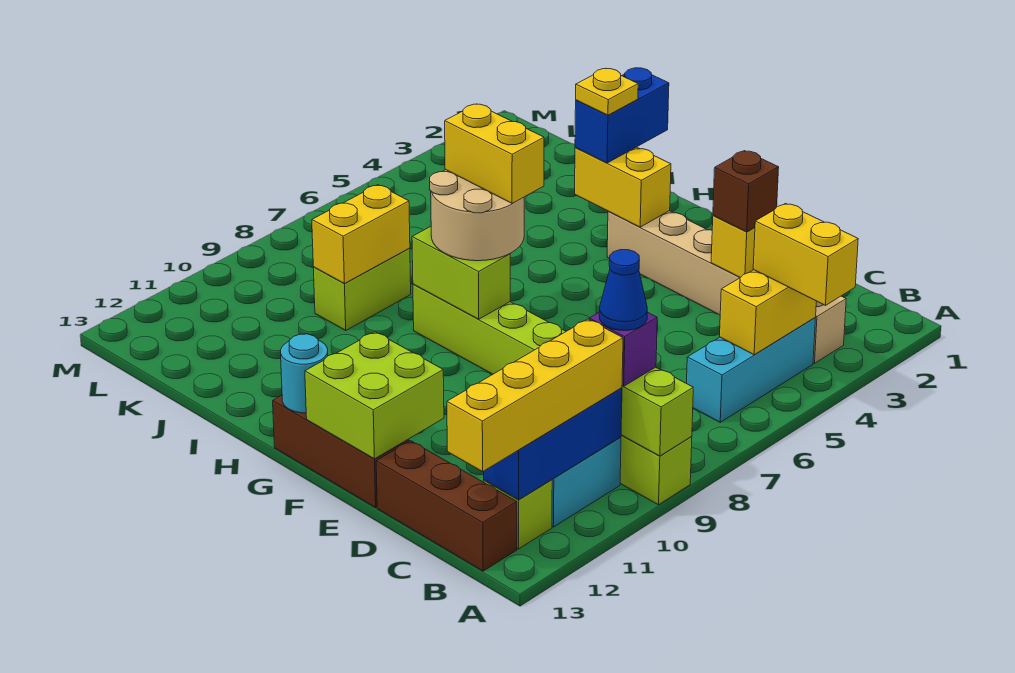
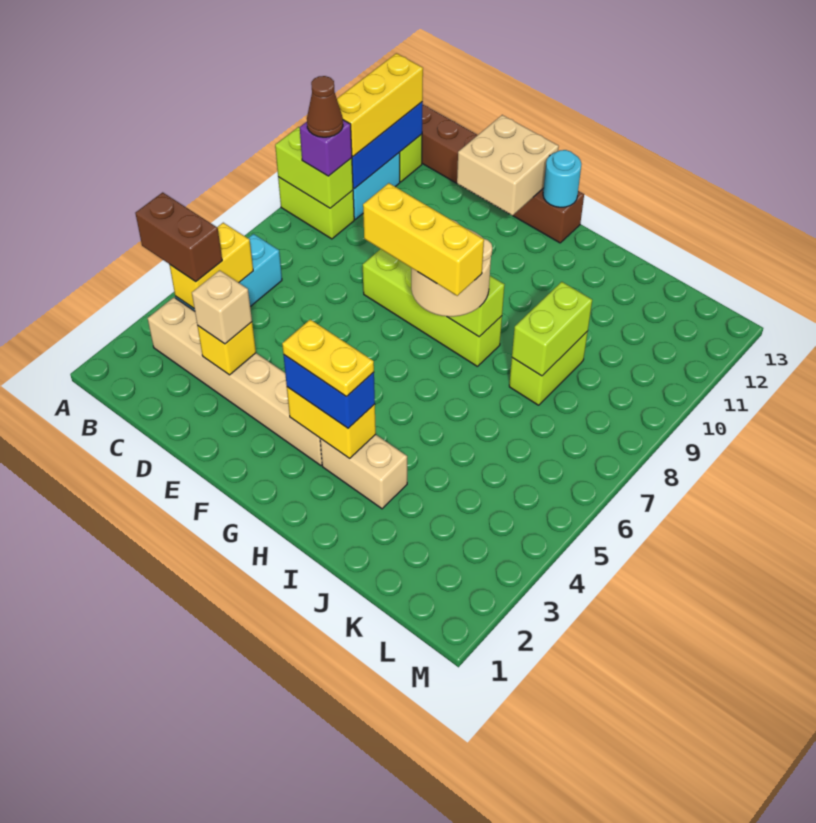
yellow 1x2 brick [753,204,858,305] -> brown 1x2 brick [135,192,222,282]
blue 1x1 cone [599,250,647,330] -> brown 1x1 cone [307,76,343,137]
yellow 1x4 brick [447,319,623,472] -> yellow 1x3 brick [337,53,423,156]
brown 1x1 brick [713,151,779,232] -> tan 1x1 brick [192,270,252,344]
lime 2x2 brick [305,332,444,459] -> tan 2x2 brick [457,115,559,216]
yellow 1x2 brick [445,104,544,204] -> yellow 1x3 brick [363,183,484,296]
blue 1x2 brick [575,68,669,163] -> blue 1x2 brick turned to [284,355,375,428]
none -> tan 1x2 brick [320,434,407,509]
yellow 1x1 plate [576,69,638,115] -> yellow 1x2 plate [282,320,374,397]
yellow 1x2 brick [312,185,410,283] -> lime 1x2 brick [512,282,592,376]

